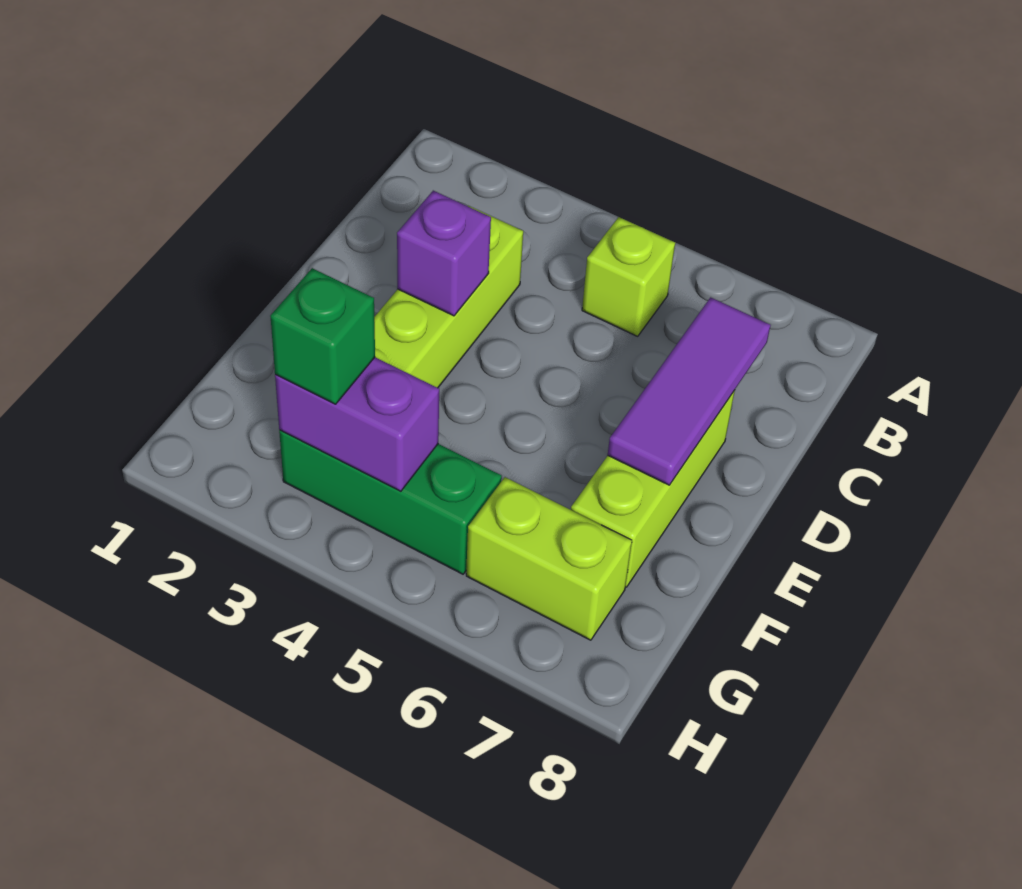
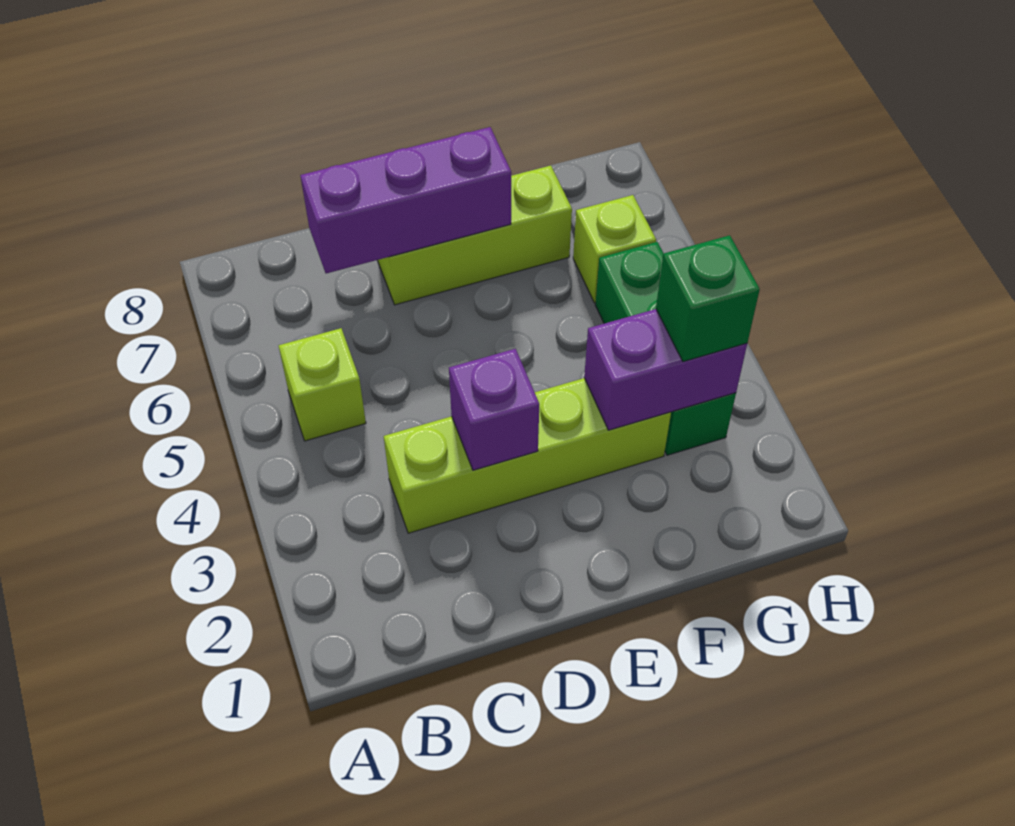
purple 1x3 tile [608,297,770,485] -> purple 1x3 brick [300,127,512,273]
purple 1x2 brick [275,357,439,491] -> purple 1x2 brick turned to [584,309,747,430]
lime 1x2 brick [466,477,632,640] -> lime 1x1 brick [573,195,656,303]

